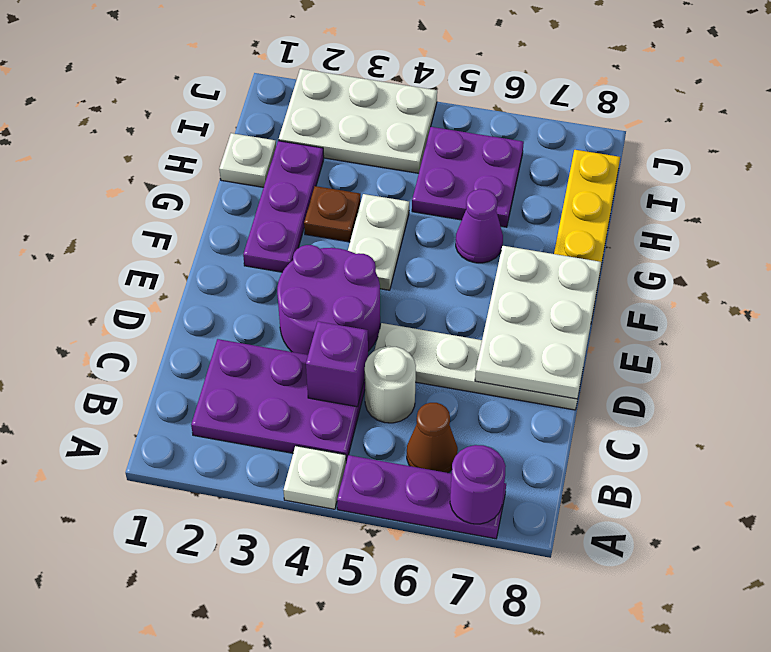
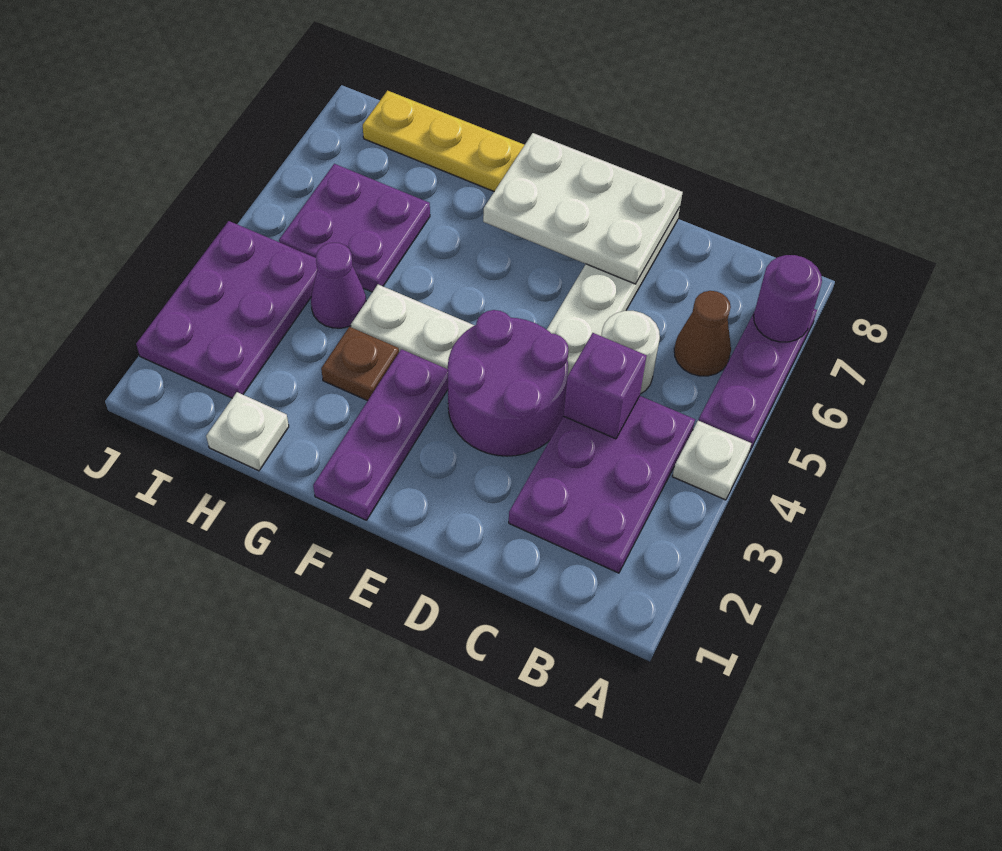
purple 1x3 plate [243,141,324,272] -> purple 1x3 plate turned to [313,349,448,520]
purple 1x1 cone [456,189,503,263] -> purple 1x1 cone moved to [311,243,366,328]
white 2x3 plate [279,69,437,173] -> purple 2x3 plate [136,221,317,398]

